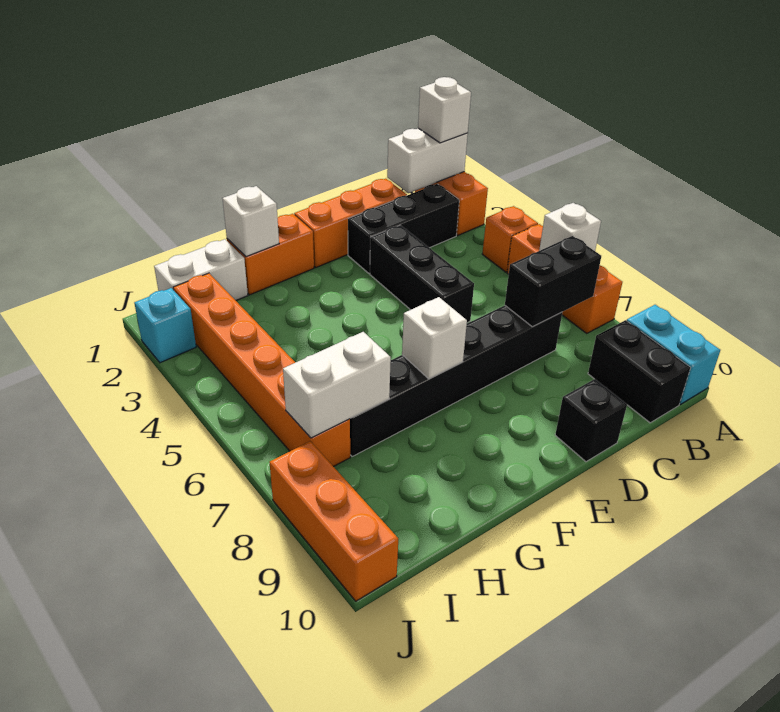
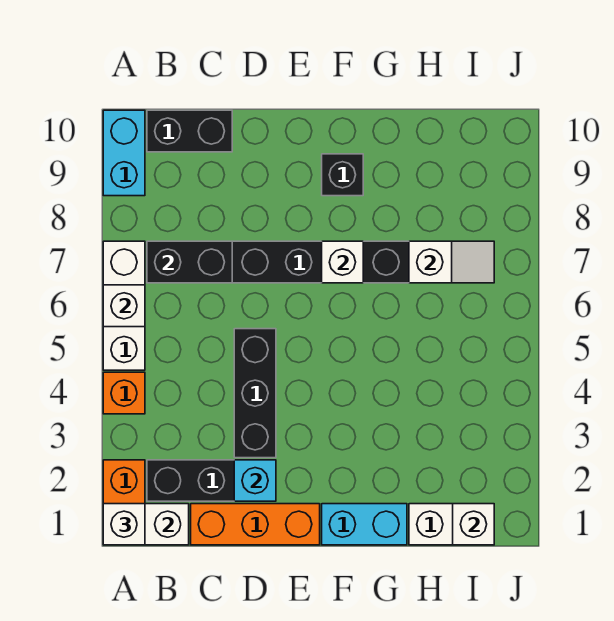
orange 1x3 brick [507,224,622,334] -> white 1x3 brick [103,241,145,370]
black 1x2 brick [588,320,691,423] -> black 1x2 brick turned to [147,110,232,152]
black 1x1 brick [555,379,627,462] -> black 1x1 brick moved to [322,154,363,196]
orange 1x2 brick [227,214,314,295] -> cyan 1x2 brick [322,504,407,545]
white 1x1 brick [222,186,279,257] -> white 1x1 brick moved to [453,504,494,545]
white 1x2 brick [283,332,391,438] -> white 1x2 slope [409,241,494,283]
orange 1x6 brick [173,273,350,467] -> none
cyan 1x1 brick [134,288,196,363] -> cyan 1x1 brick moved to [234,460,276,501]
orange 1x3 brick [269,441,398,601] -> none

